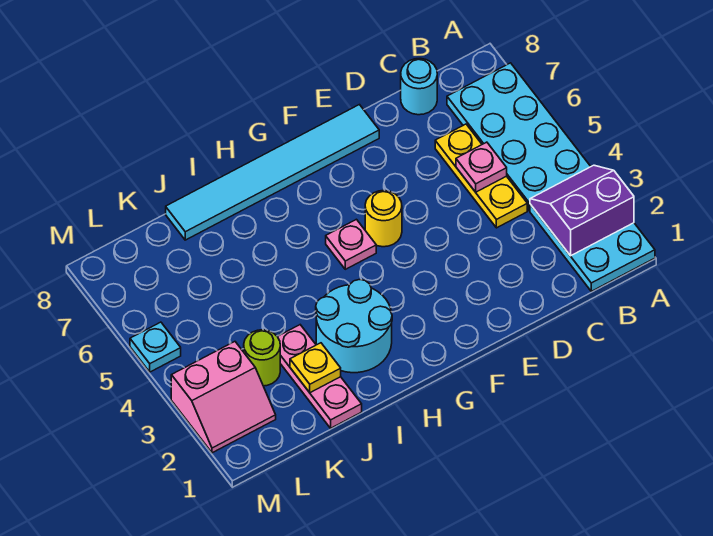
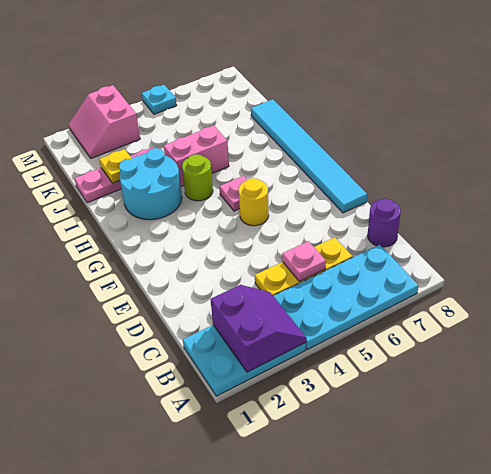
cyan 1x1 round brick [401,59,437,115] -> purple 1x1 round brick [368,198,401,247]
none -> pink 1x2 brick [164,125,229,186]
lime 1x1 round brick [244,330,280,386] -> lime 1x1 round brick moved to [182,154,213,201]

